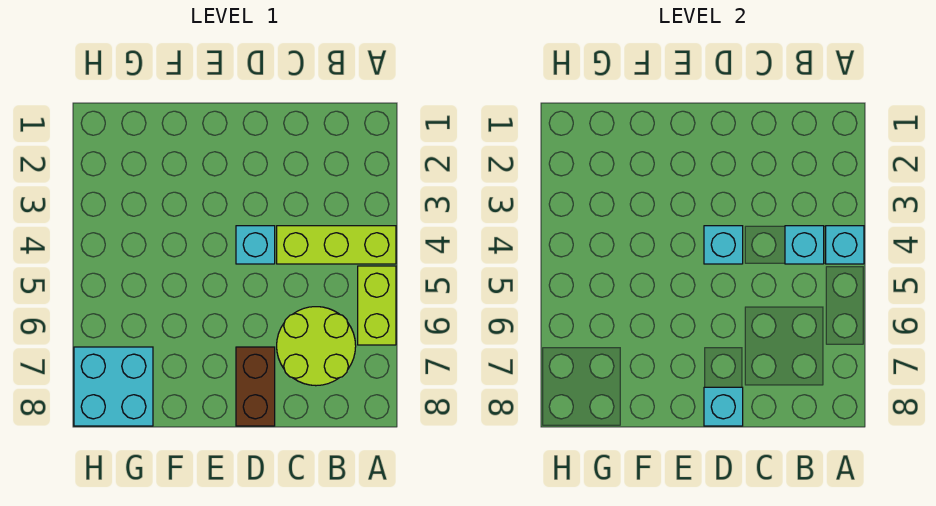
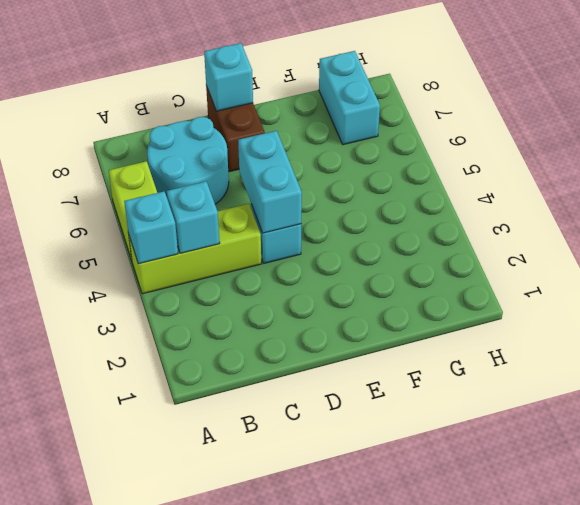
lime 2x2 round brick [277,307,356,386] -> cyan 2x2 round brick [147,117,229,204]
cyan 1x1 brick [704,226,743,264] -> cyan 1x2 brick [238,131,302,233]
cyan 2x2 brick [74,347,153,426] -> cyan 1x2 brick [319,51,380,145]

